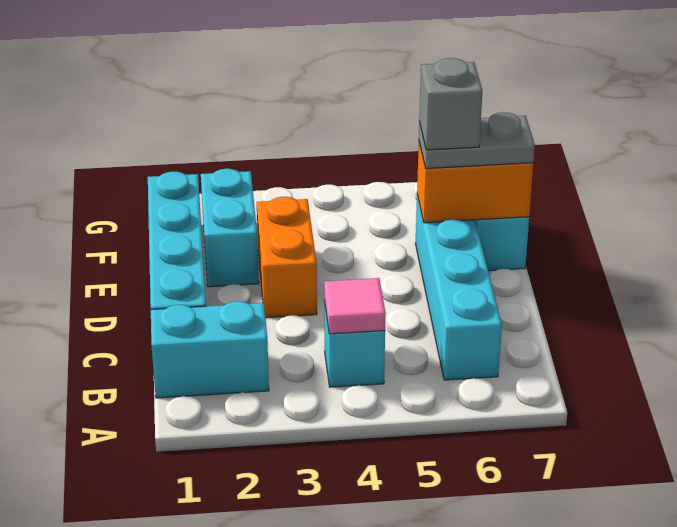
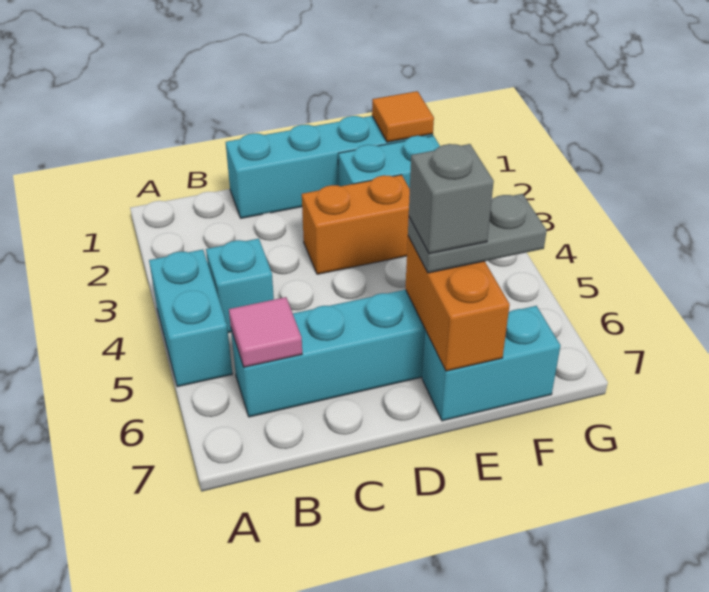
cyan 1x2 brick [151,301,269,398] -> cyan 1x2 brick moved to [149,250,232,387]
pink 1x1 tile [324,278,386,334] -> pink 1x1 tile moved to [229,297,302,367]
grey 1x2 plate [419,112,535,168] -> grey 1x2 plate turned to [408,194,547,273]
none -> orange 1x1 tile [372,91,434,142]

